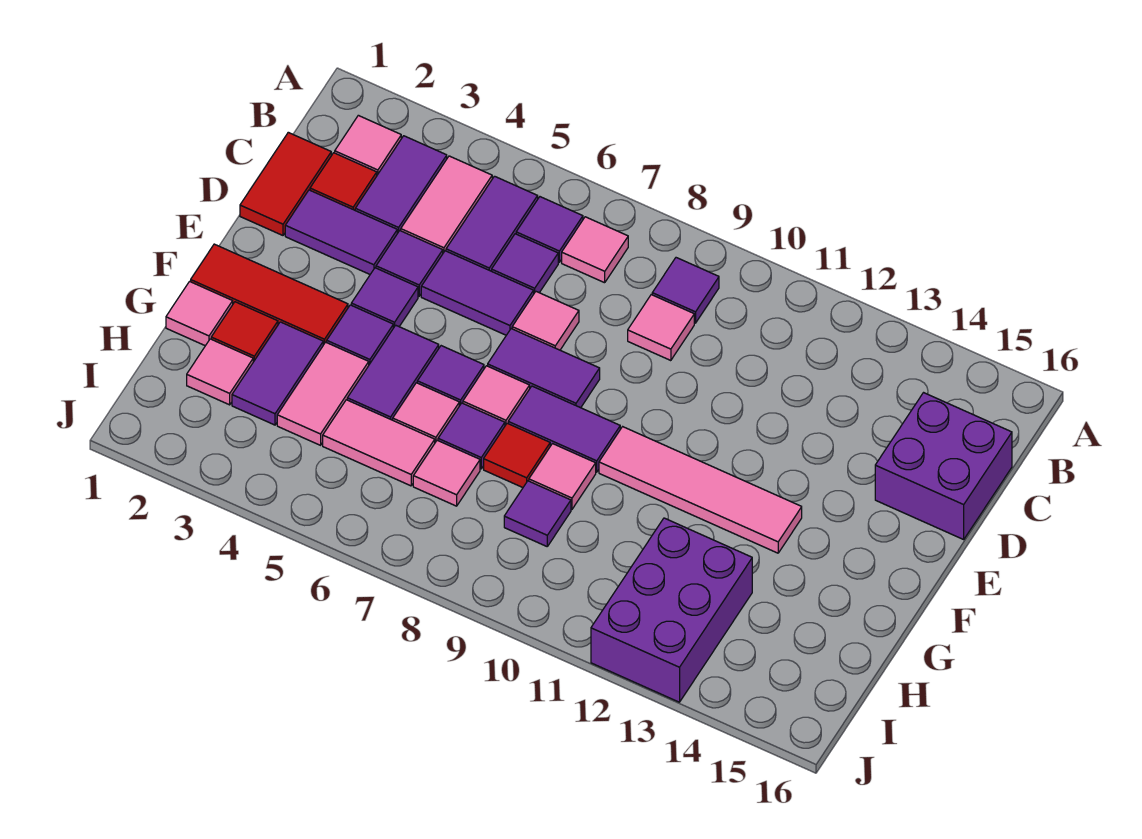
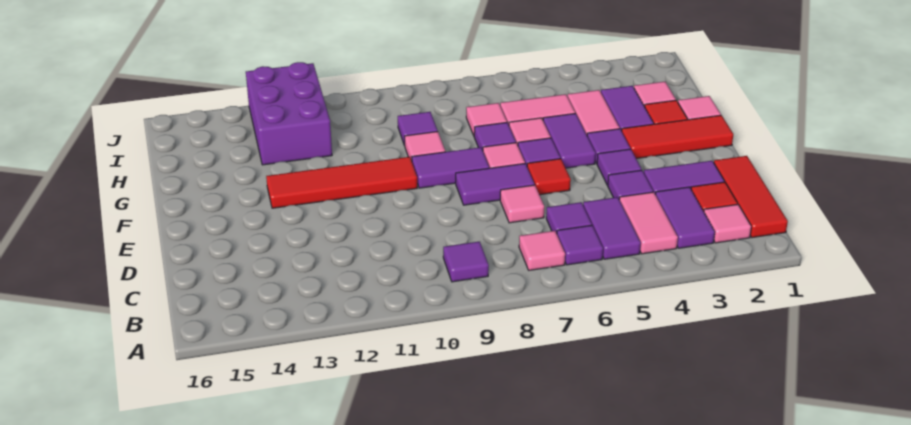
red 1x2 tile [240,132,331,235] -> red 1x3 tile [714,156,788,238]
pink 1x1 tile [628,295,694,361] -> none
purple 2x2 brick [875,393,1012,539] -> none
purple 1x2 tile [421,251,534,335] -> none
pink 1x4 tile [599,427,802,553] -> red 1x4 tile [266,157,417,208]
red 1x1 tile [484,423,550,487] -> red 1x1 tile moved to [527,159,571,195]

